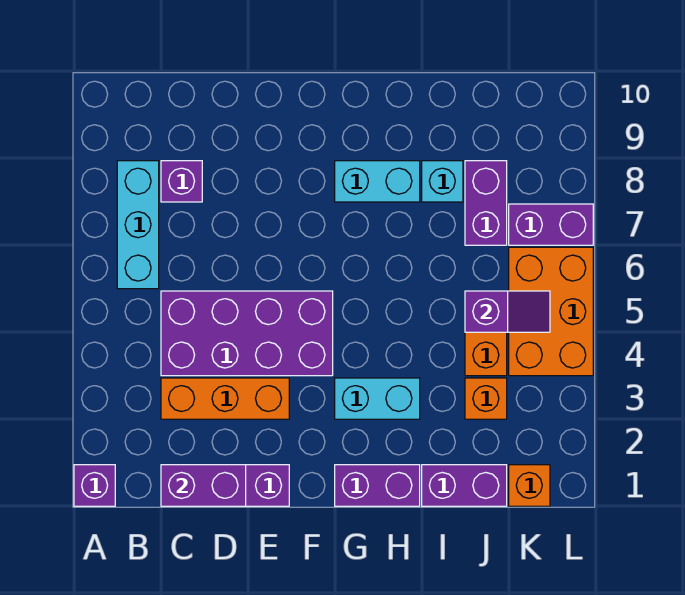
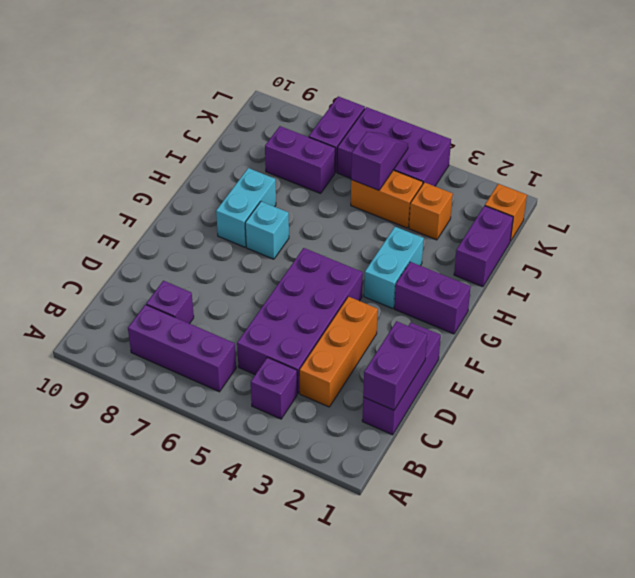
purple 1x1 brick [74,465,115,506] -> purple 1x1 brick moved to [251,357,297,419]
cyan 1x3 brick [117,161,159,289] -> purple 1x3 brick [128,305,236,392]
purple 1x2 brick [335,465,420,506] -> purple 1x2 brick turned to [394,262,471,334]
cyan 1x1 brick [422,161,463,202] -> cyan 1x1 brick moved to [245,202,289,259]
orange 2x3 brick [509,247,593,376] -> purple 2x3 brick [337,107,451,186]

